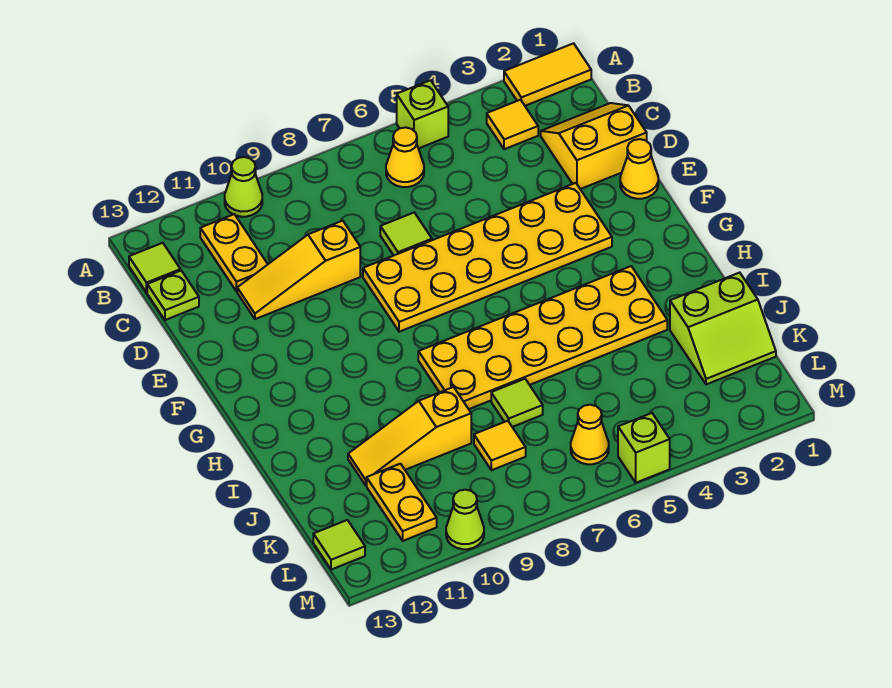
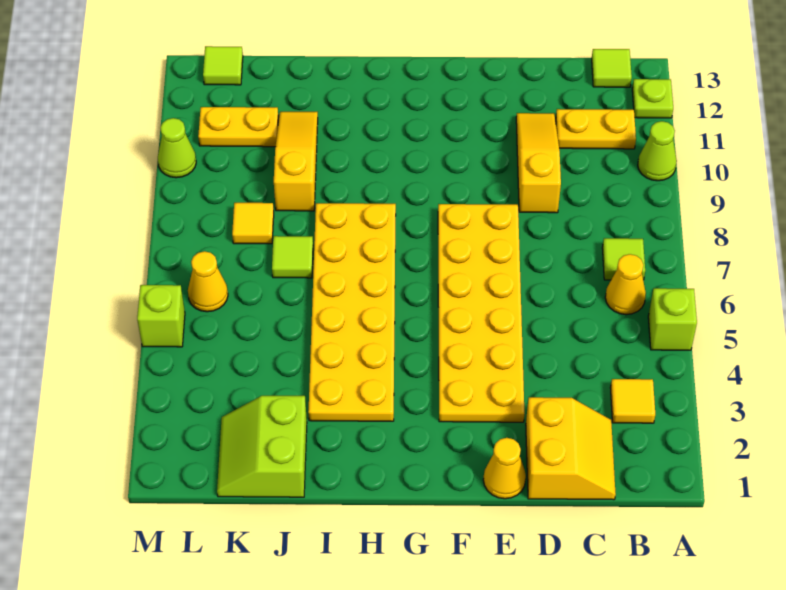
yellow 1x2 tile [504,43,591,106] -> none
lime 1x1 plate [147,271,199,320] -> lime 1x1 plate moved to [632,79,673,118]
lime 1x1 tile [380,213,432,255] -> lime 1x1 tile moved to [602,238,645,280]

